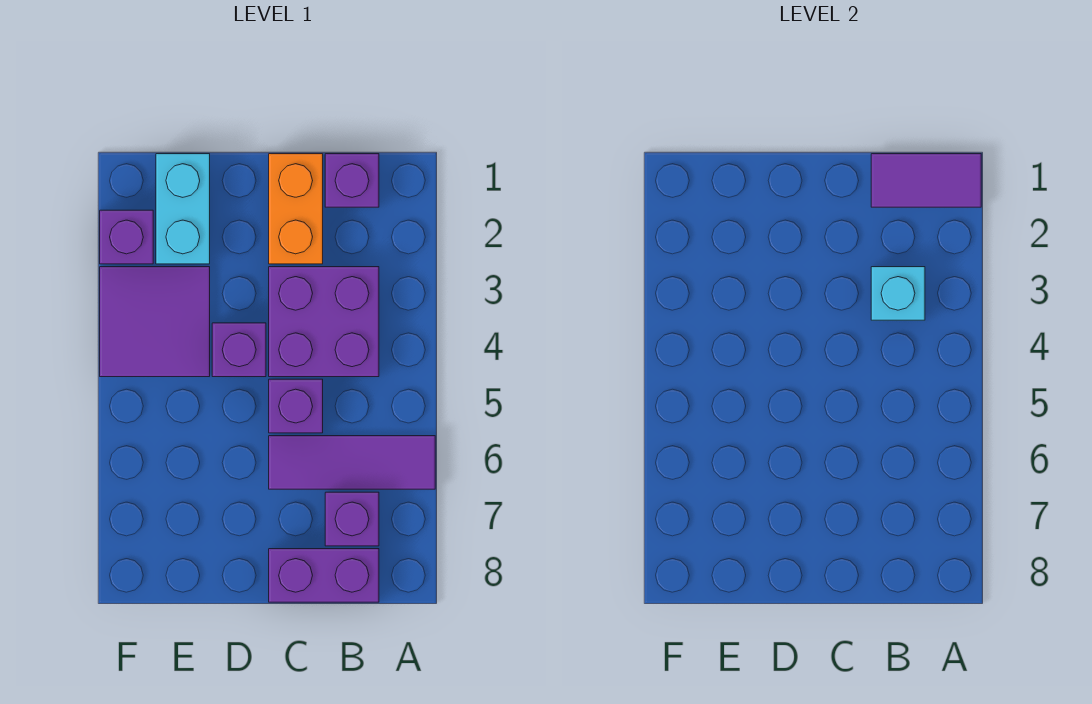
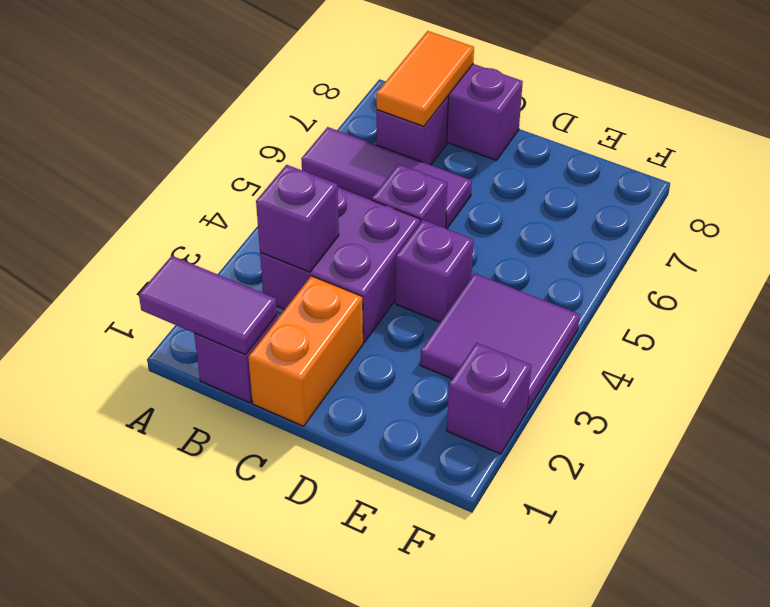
cyan 1x1 brick [871,267,925,320] -> purple 1x1 brick [256,165,339,272]
none -> orange 1x2 tile [376,31,474,126]
cyan 1x2 brick [156,154,210,264] -> none

